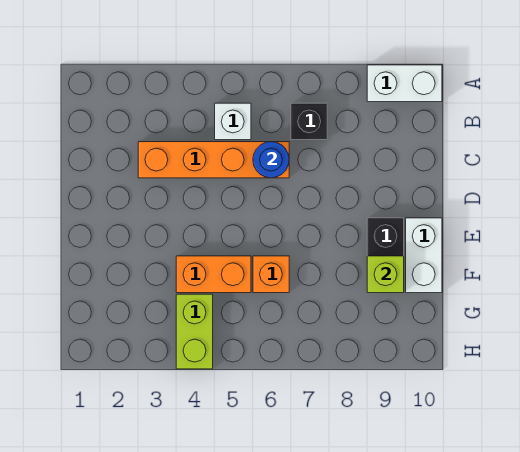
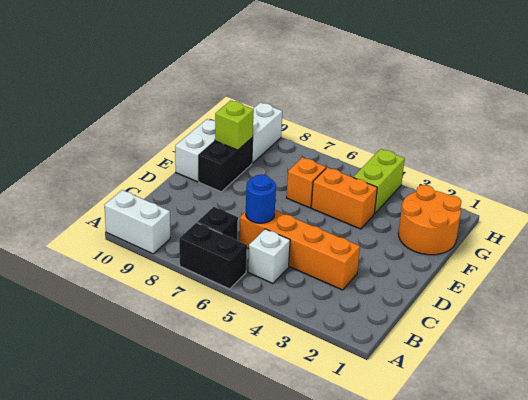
none -> black 1x2 brick [179,223,247,289]
none -> orange 2x2 round brick [398,185,461,255]
none -> white 1x2 brick [252,102,282,163]

